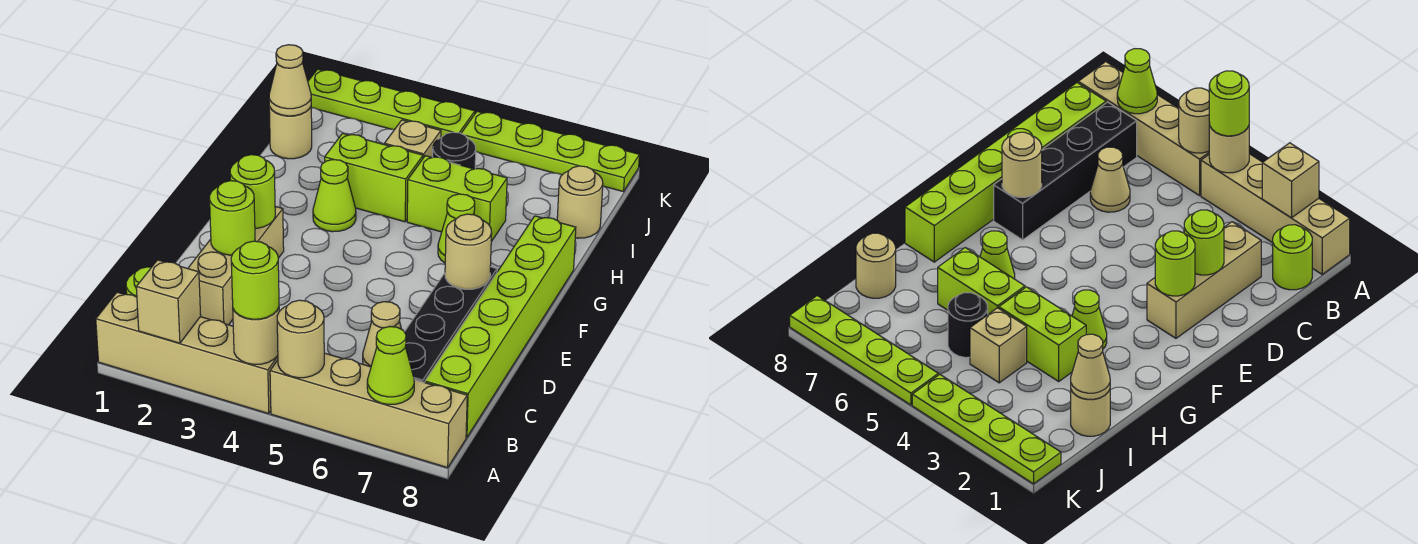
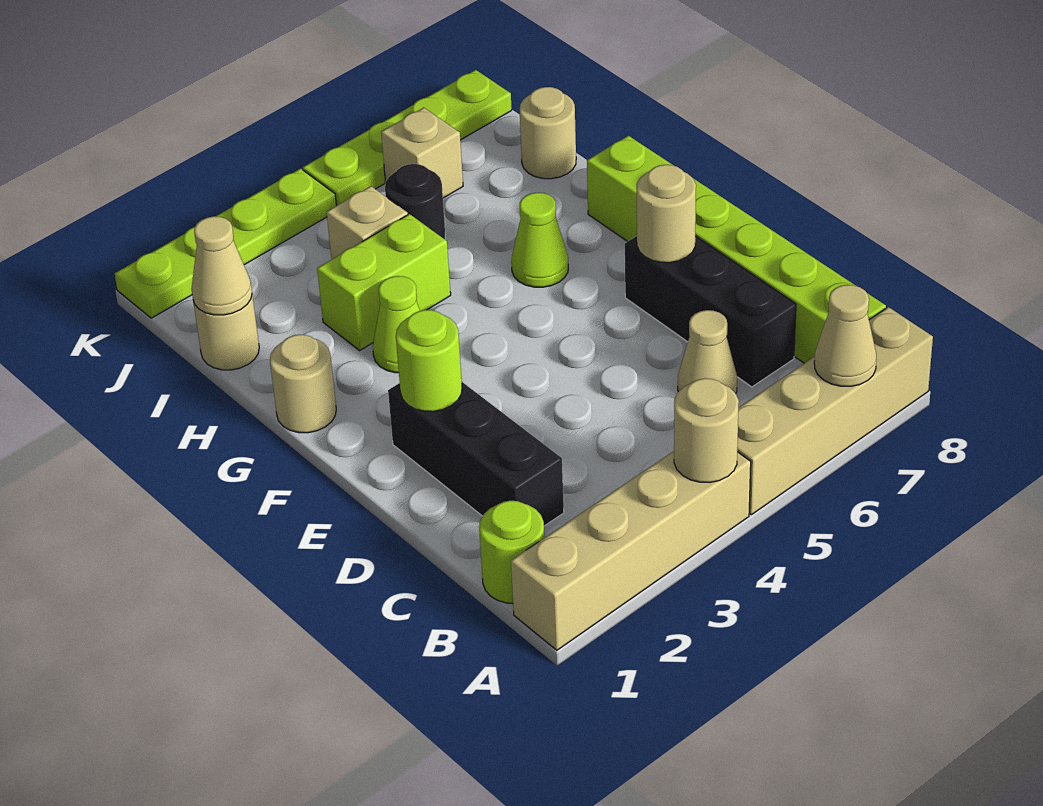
tan 1x1 brick [136,260,201,343] -> tan 1x1 brick moved to [381,108,463,198]
lime 1x1 round brick [231,241,279,319] -> none
tan 1x1 round brick [277,300,324,378] -> tan 1x1 round brick moved to [270,335,336,433]
lime 1x1 cone [367,327,414,404] -> tan 1x1 cone [814,285,876,386]
black 1x4 brick [405,267,497,383] -> black 1x3 brick [625,236,796,387]
tan 1x3 brick [188,206,284,325] -> black 1x3 brick [388,382,564,526]
lime 1x1 round brick [209,181,255,255] -> none
lime 1x2 brick [407,156,507,241] -> none

